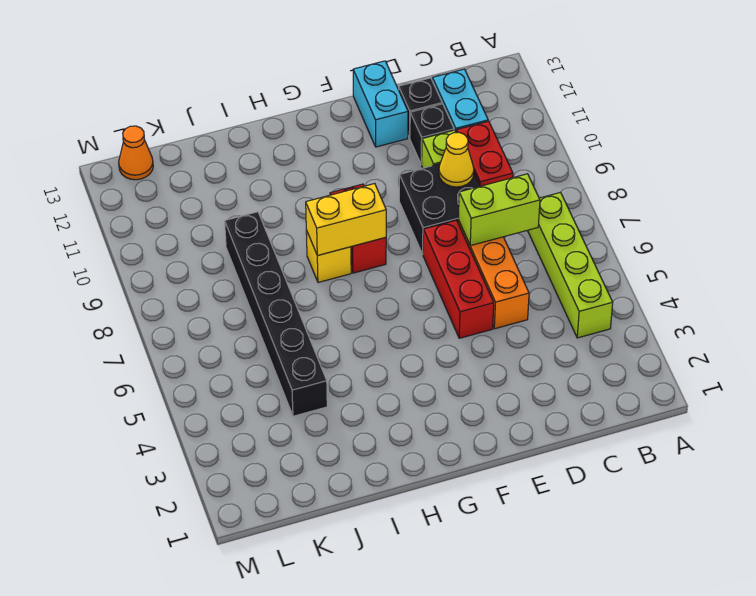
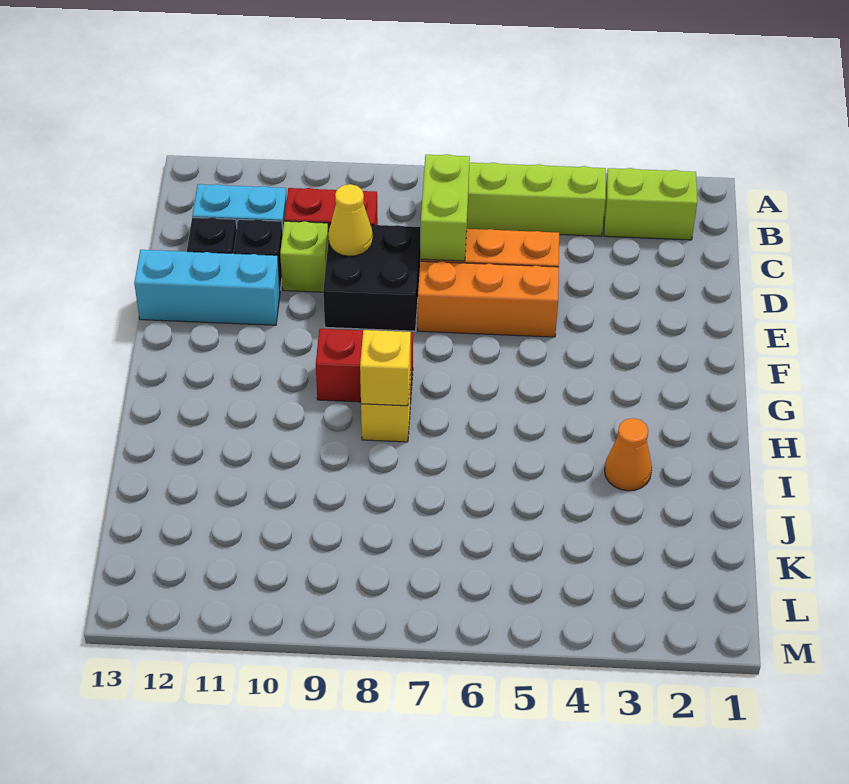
none -> lime 1x2 brick [604,168,697,240]
red 1x3 brick [423,220,494,338] -> orange 1x3 brick [418,261,559,337]
cyan 1x2 brick [353,61,408,147] -> cyan 1x3 brick [134,250,280,325]
yellow 1x2 brick [306,184,386,256] -> yellow 1x1 brick [360,330,411,406]
black 1x6 brick [225,212,327,416] -> none
orange 1x1 cone [119,126,153,180] -> orange 1x1 cone moved to [605,418,652,491]

